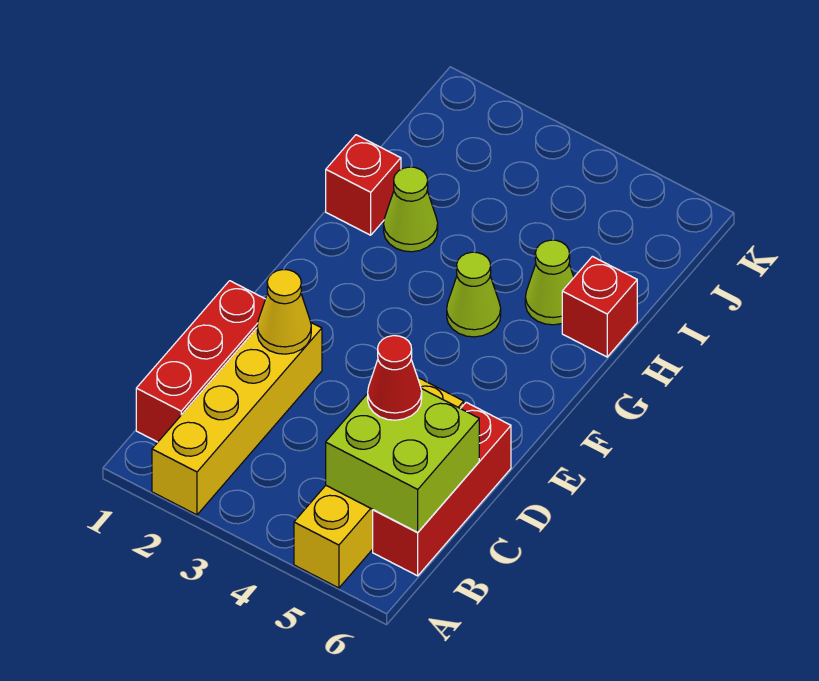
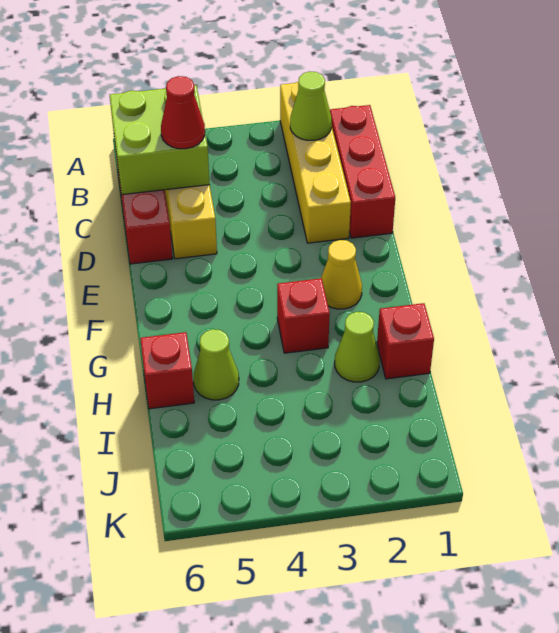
yellow 1x1 cone [257,270,311,354] -> yellow 1x1 cone moved to [321,240,362,309]
none -> red 1x1 brick [277,278,330,353]
lime 1x1 cone [447,252,501,337] -> lime 1x1 cone moved to [290,71,332,140]

